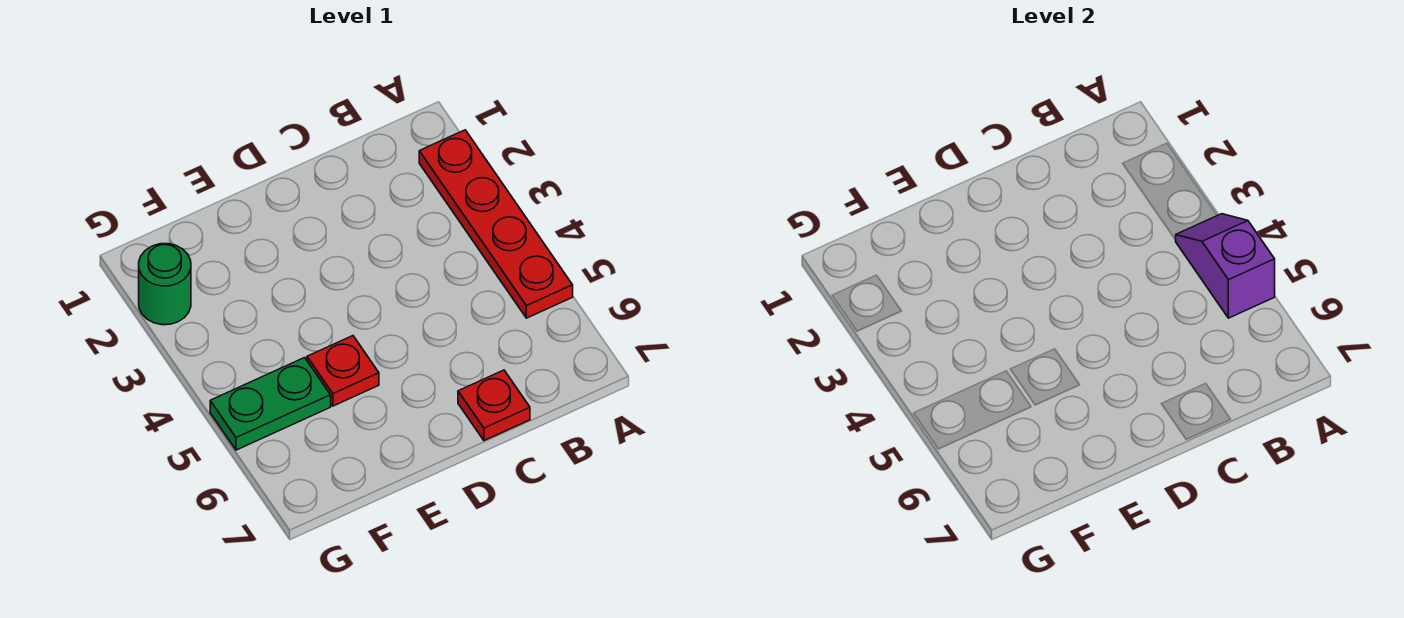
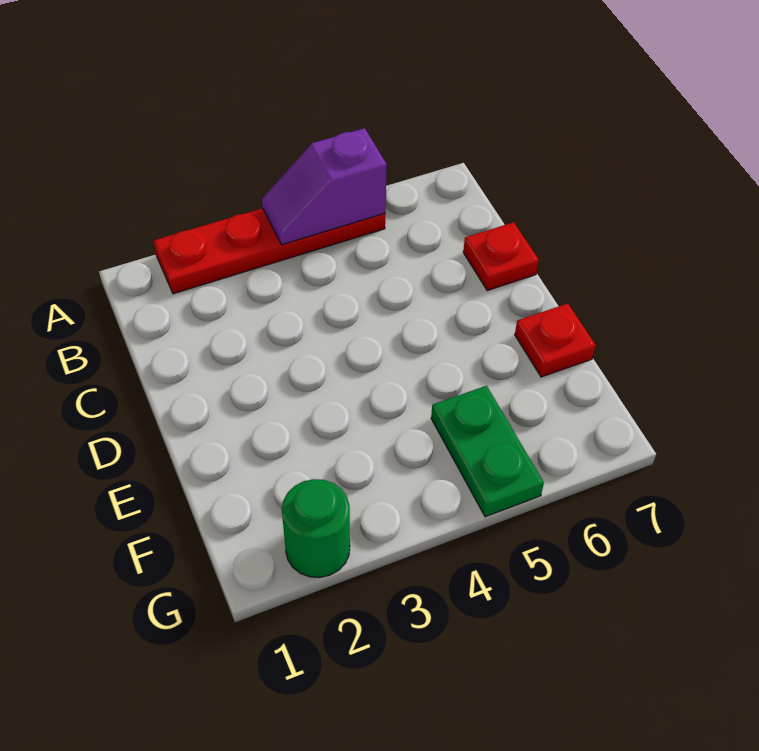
red 1x1 plate [307,336,379,406] -> red 1x1 plate moved to [515,303,596,377]

